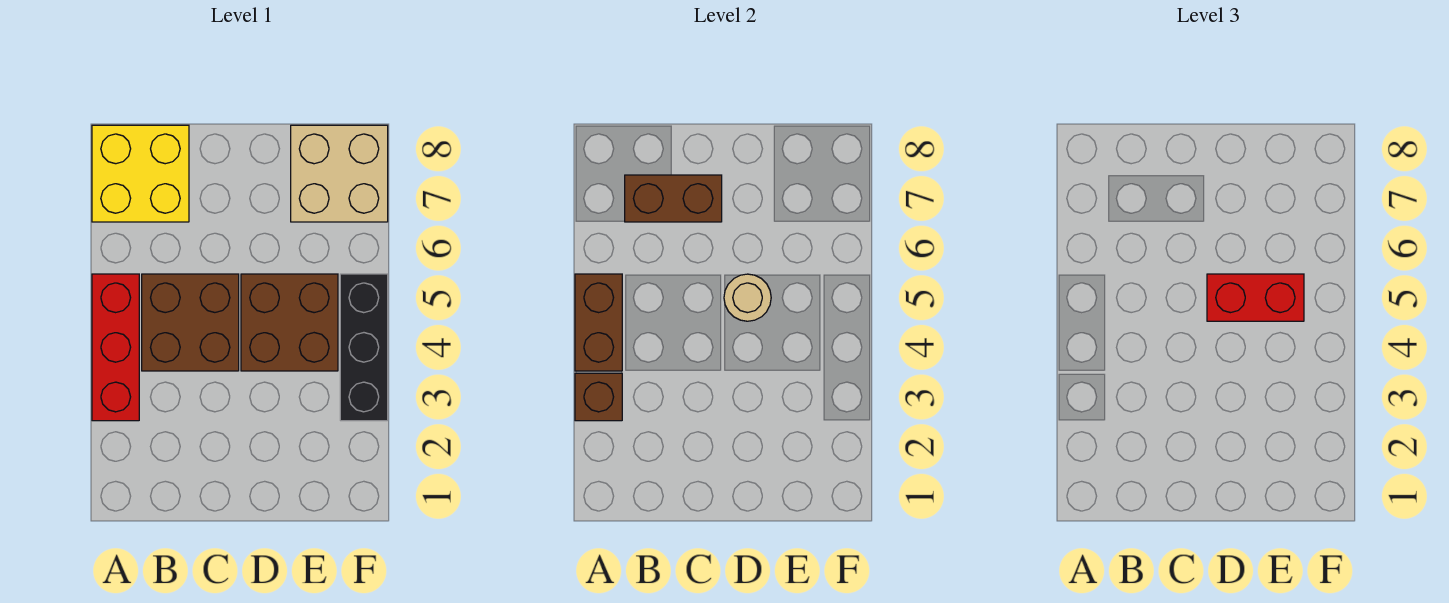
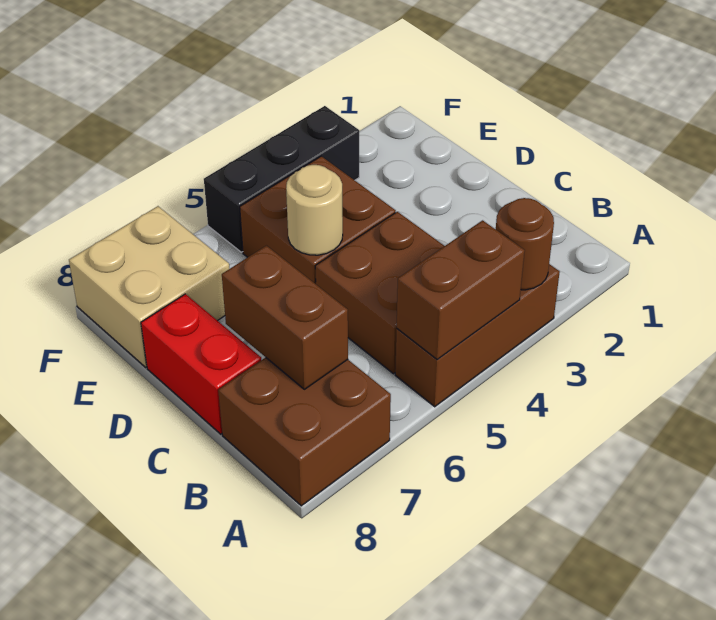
red 1x3 brick [92,274,139,421] -> brown 1x3 brick [395,264,560,407]
brown 1x1 brick [575,373,622,421] -> brown 1x1 round brick [496,198,554,290]
yellow 2x2 brick [92,125,189,222] -> brown 2x2 brick [218,358,391,506]
red 1x2 brick [1207,274,1304,321] -> red 1x2 brick moved to [141,294,261,434]

